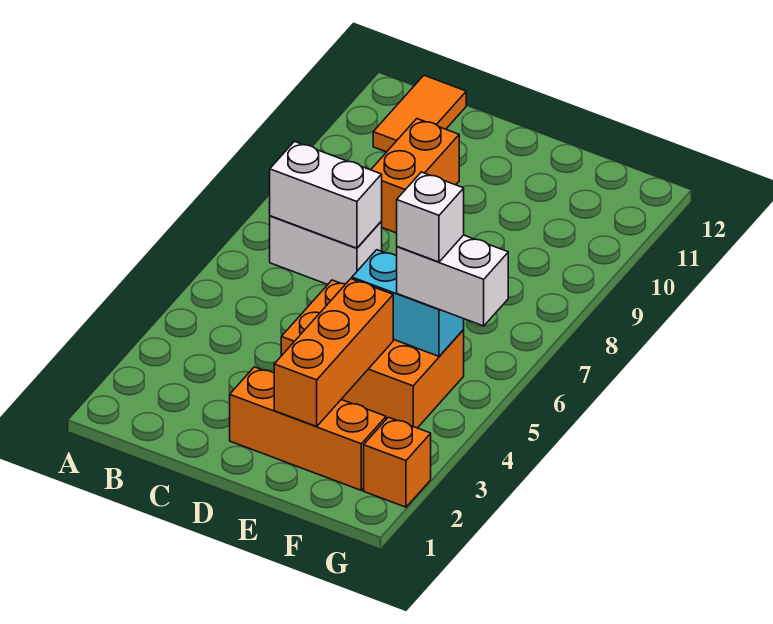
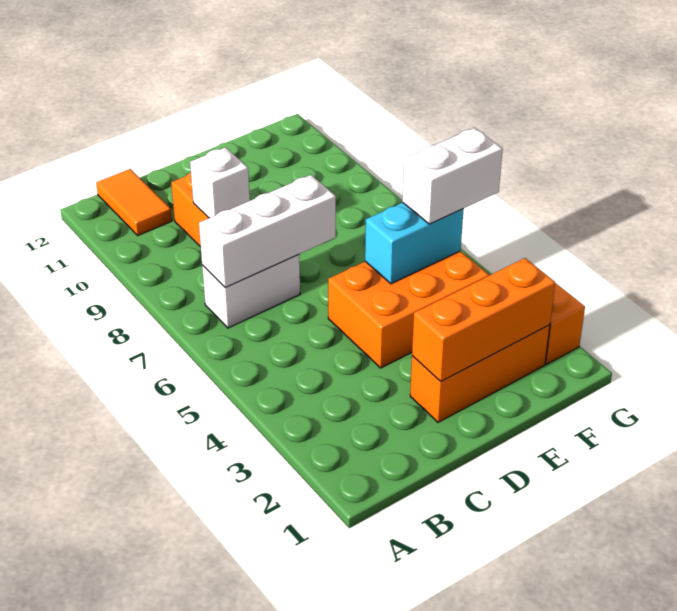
white 1x2 brick [269,142,382,248] -> white 1x3 brick [199,175,336,288]
orange 1x3 brick [274,279,393,426] -> orange 1x3 brick turned to [412,258,555,382]
white 1x1 brick [397,172,464,262] -> white 1x1 brick moved to [190,147,250,218]

